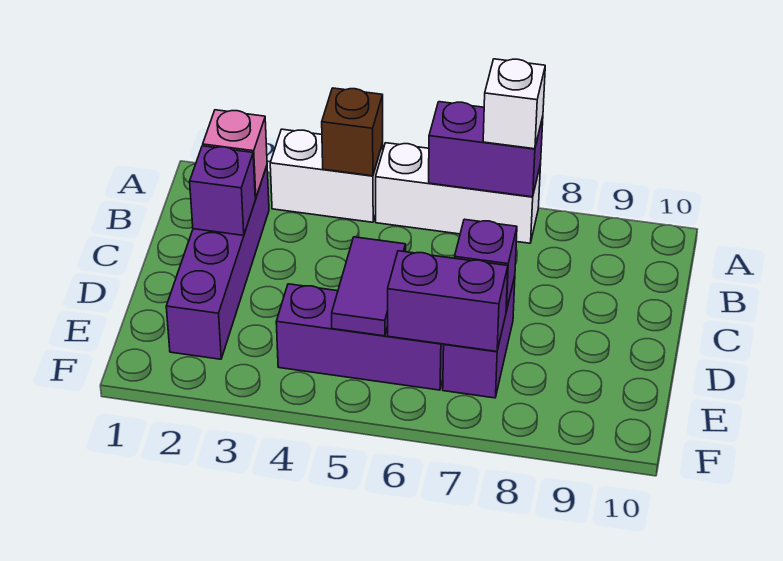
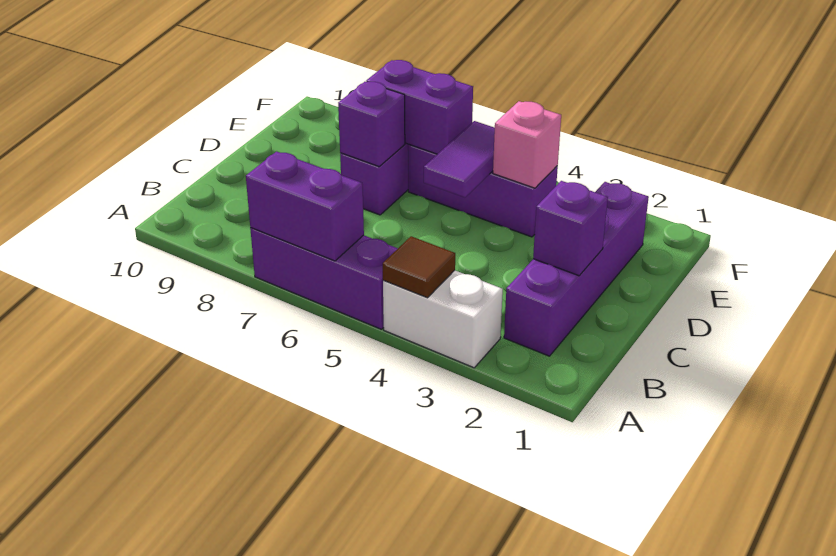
brown 1x1 brick [322,88,383,176] -> brown 1x1 tile [383,236,455,298]
white 1x3 brick [376,143,541,243] -> purple 1x3 brick [250,228,398,329]
white 1x1 brick [483,59,545,149] -> none
pink 1x1 brick [203,110,267,198] -> pink 1x1 brick moved to [493,101,561,188]

